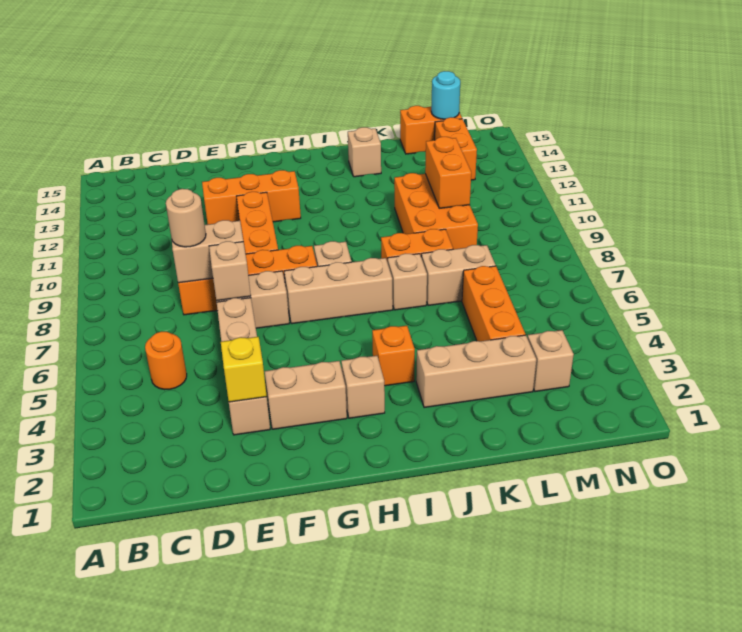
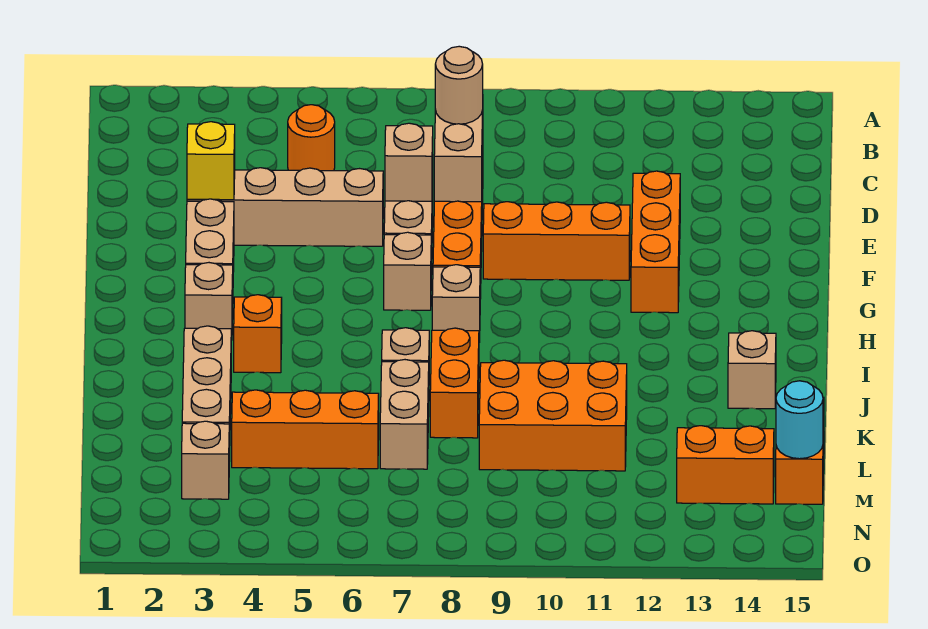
tan 1x3 brick [284,258,393,324] -> tan 1x1 brick [384,232,431,310]
orange 1x2 brick [425,137,471,208] -> none

